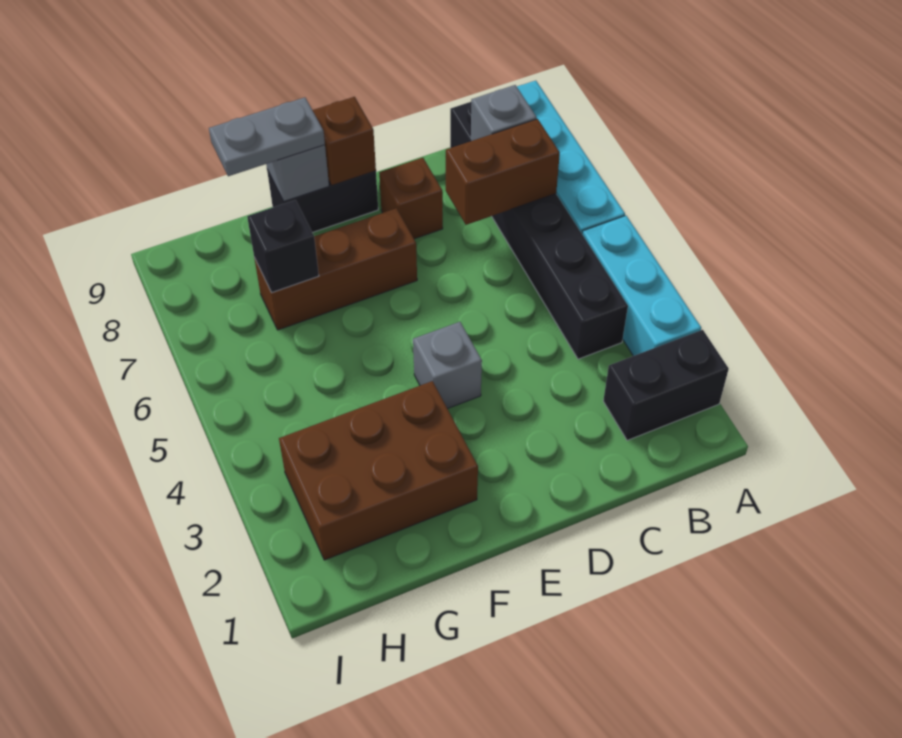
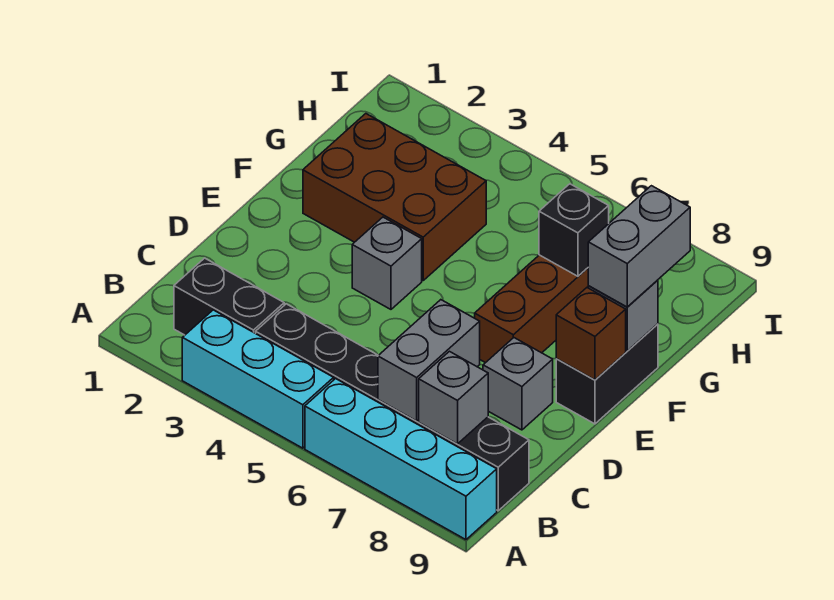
black 1x2 brick [603,330,729,440] -> black 1x2 brick turned to [174,258,284,335]
brown 1x2 brick [446,119,560,225] -> grey 1x2 brick [378,300,480,421]
brown 1x1 brick [379,158,443,239] -> grey 1x1 brick [483,338,553,430]
brown 2x3 brick [279,381,478,560] -> brown 2x3 brick turned to [303,114,486,280]
grey 1x2 plate [209,97,325,176] -> grey 1x2 brick [588,186,690,307]

